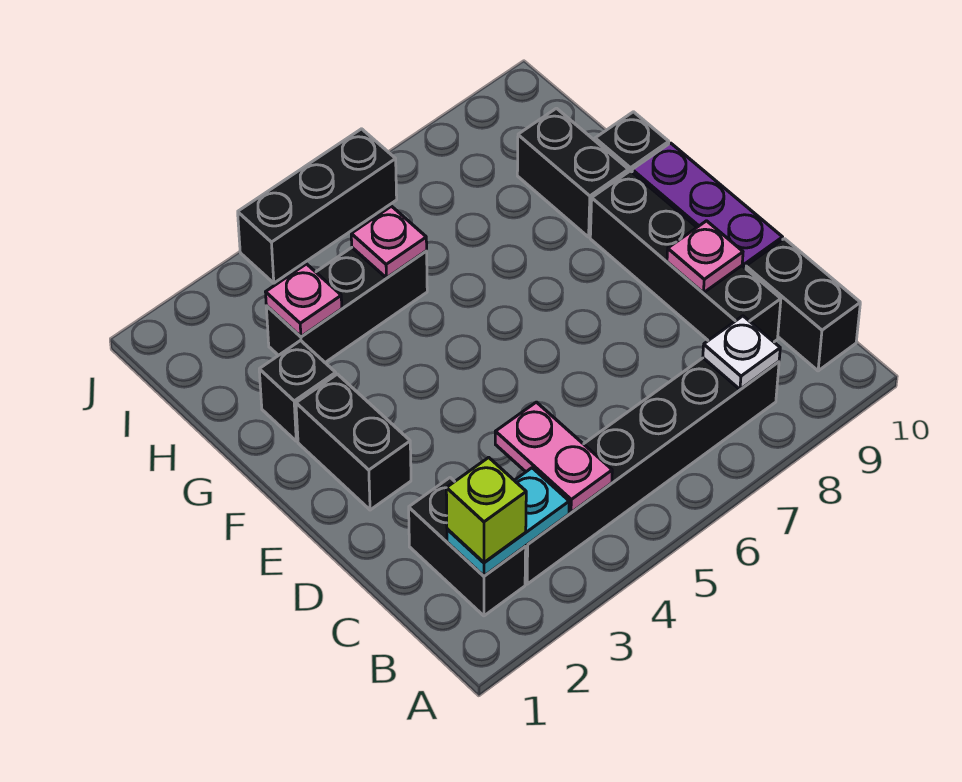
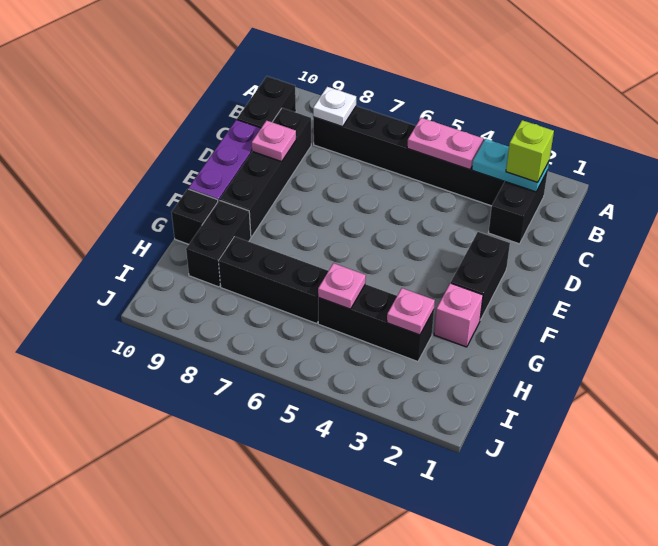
pink 1x2 plate [495,402,612,512] -> pink 1x2 plate turned to [407,118,484,170]
black 1x1 brick [259,341,336,441] -> pink 1x1 brick [434,283,483,347]
black 1x3 brick [238,129,397,283] -> black 1x3 brick moved to [219,237,328,324]

